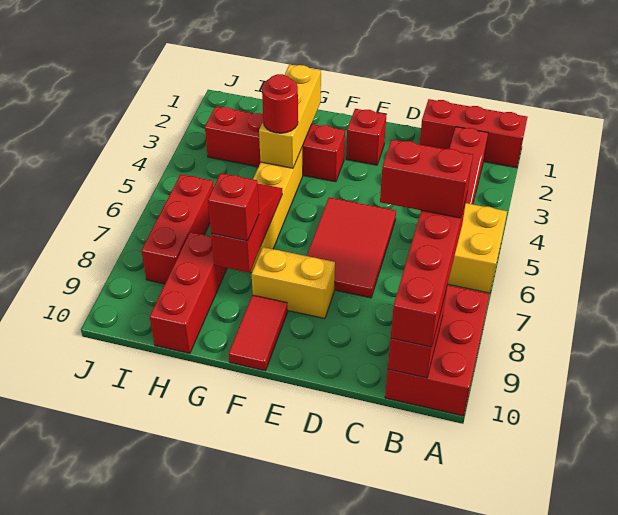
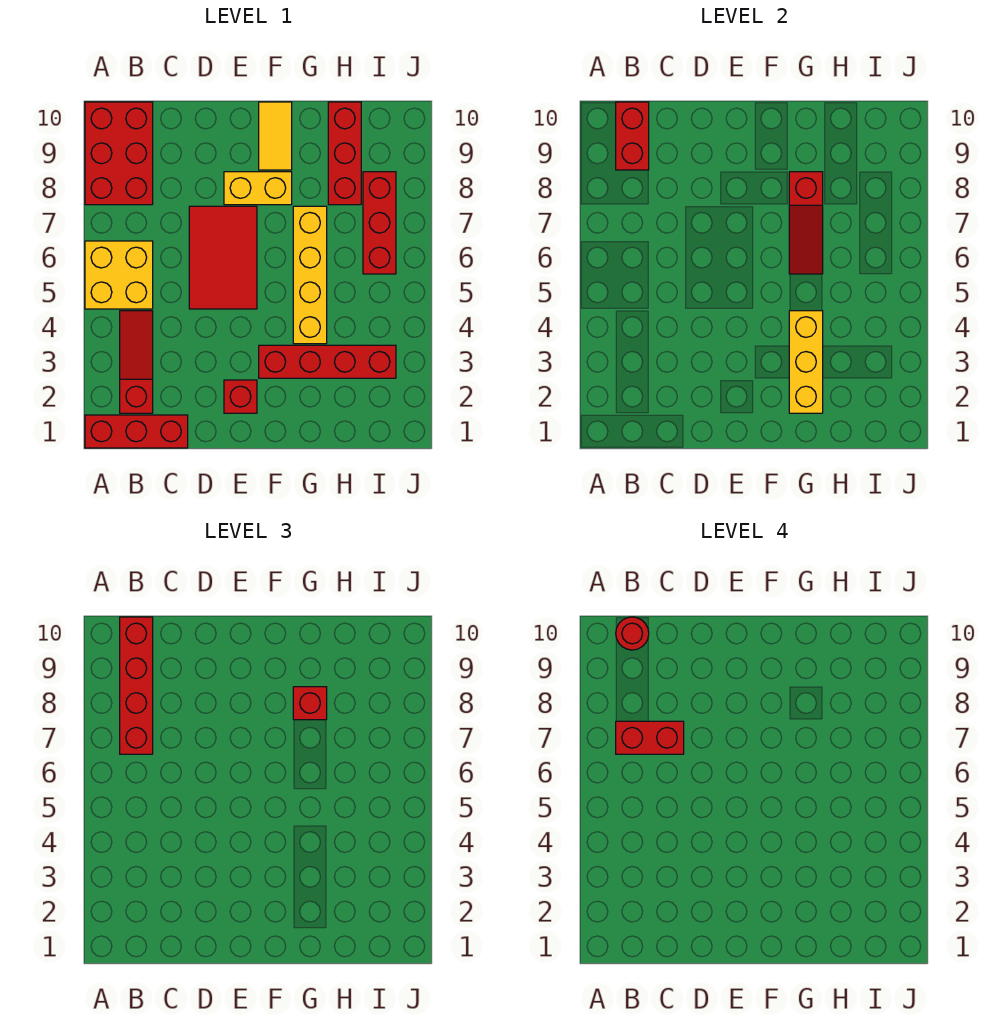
red 1x2 tile [229,295,288,371] -> yellow 1x2 tile [259,102,292,170]
red 1x1 round brick [262,74,298,133] -> red 1x1 round brick moved to [616,617,649,650]

